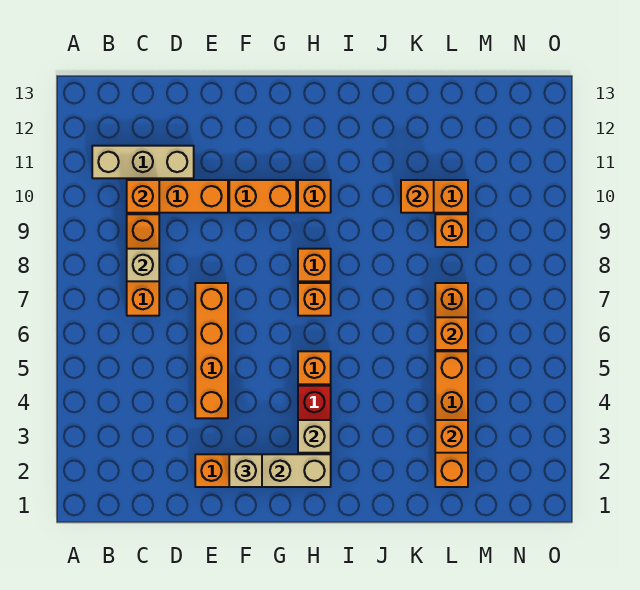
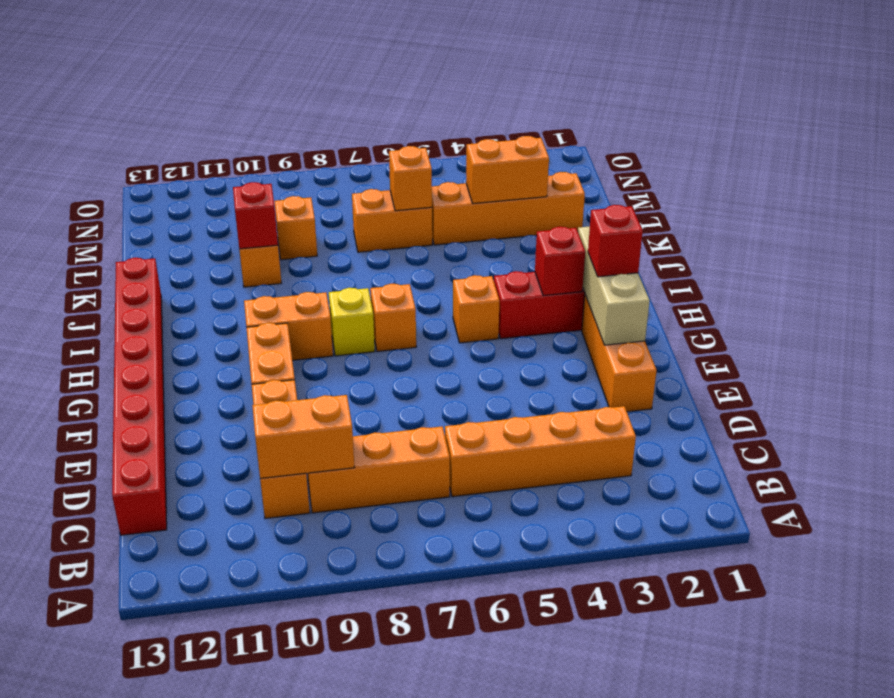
tan 1x3 brick [92,146,194,178] -> none
tan 1x1 brick [127,249,159,281] -> none
orange 1x1 brick [127,180,159,213] -> orange 1x2 brick [252,395,355,478]
none -> red 1x8 brick [112,258,167,535]
orange 1x4 brick [195,283,228,418] -> orange 1x4 brick moved to [445,406,636,497]
tan 1x1 brick [229,454,262,487] -> none
none -> red 1x1 brick [588,205,643,277]
tan 1x1 brick [298,420,331,453] -> red 1x1 brick [535,227,585,296]
orange 1x1 brick [298,249,331,281] -> yellow 1x1 brick [329,288,375,356]
orange 1x1 brick [298,180,331,213] -> orange 1x2 brick [244,292,333,360]
orange 1x1 brick [401,180,434,213] -> red 1x1 brick [233,182,278,249]
orange 1x1 brick [435,420,468,453] -> orange 1x2 brick [466,136,549,204]

